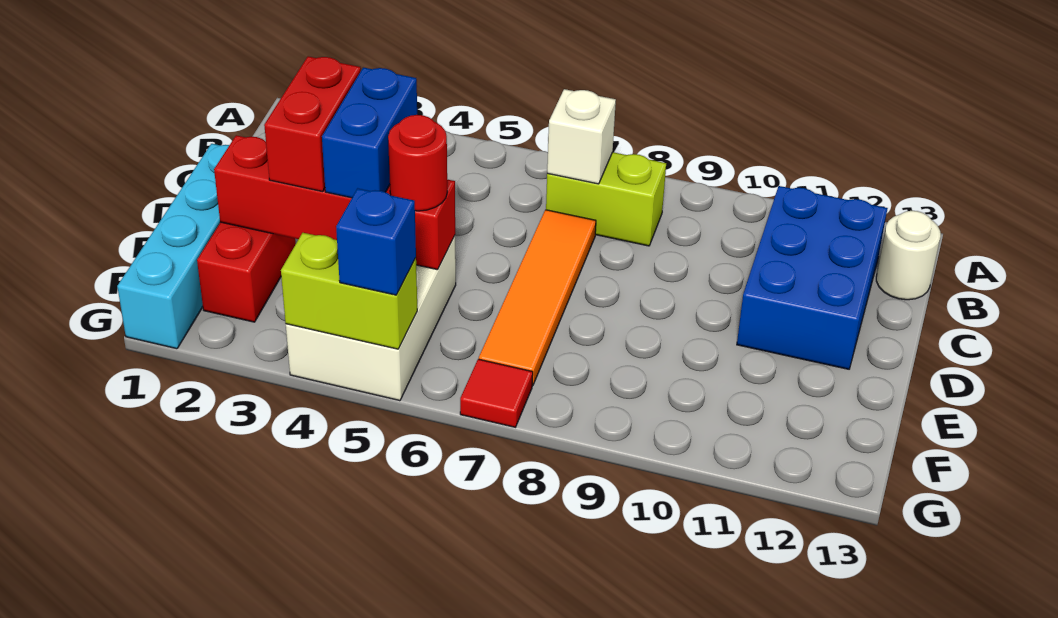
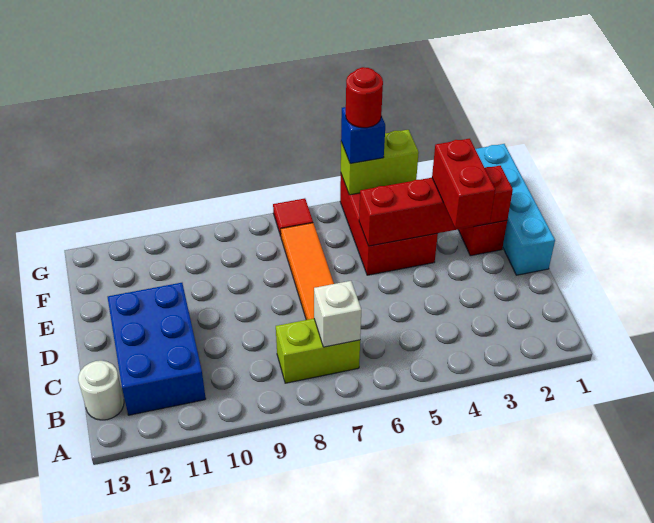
blue 1x2 brick [322,67,417,198] -> none
white 2x3 brick [286,236,456,401] -> red 2x3 brick [340,175,438,275]
red 1x1 round brick [388,115,447,211] -> red 1x1 round brick moved to [346,67,383,128]

